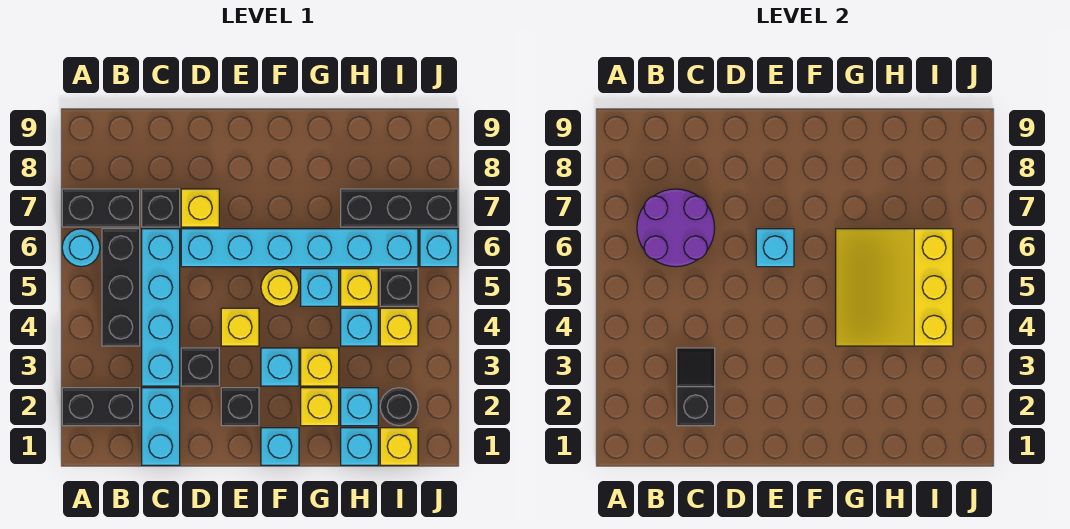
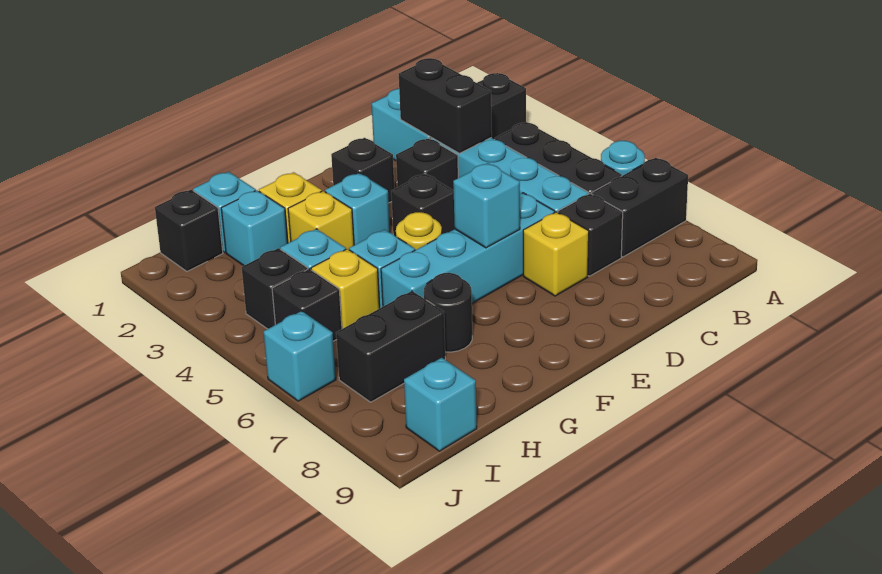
purple 2x2 round brick [637,189,715,267] -> none
black 1x2 slope [677,348,715,426] -> black 1x2 brick [399,58,492,153]
cyan 1x6 brick [181,229,418,267] -> cyan 1x4 brick [381,193,555,306]
yellow 1x1 brick [221,308,259,346] -> black 1x1 brick [391,174,455,237]
cyan 1x1 brick [261,428,299,465] -> cyan 1x1 brick moved to [404,358,477,451]
yellow 3x3 slope [836,229,953,346] -> none
black 1x3 brick [341,189,458,227] -> black 1x2 brick [336,291,445,402]
yellow 1x1 brick [380,428,418,465] -> black 1x1 brick [155,190,223,271]
black 1x1 round brick [380,388,418,426] -> black 1x1 round brick moved to [424,273,472,352]
yellow 1x1 brick [380,308,418,346] -> black 1x1 brick [242,248,308,329]

